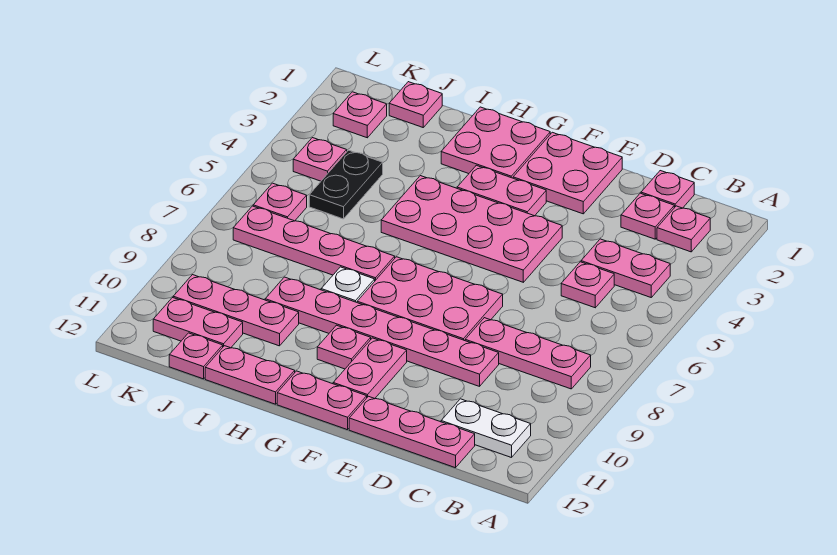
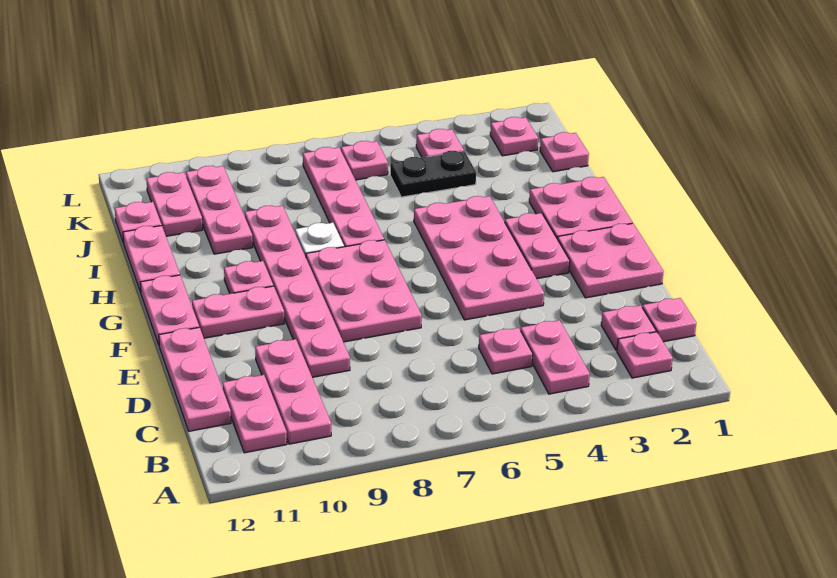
pink 1x3 plate [465,318,591,389] -> pink 1x3 plate moved to [255,339,331,444]
white 1x2 plate [441,399,531,458] -> pink 1x2 plate [222,375,287,453]

